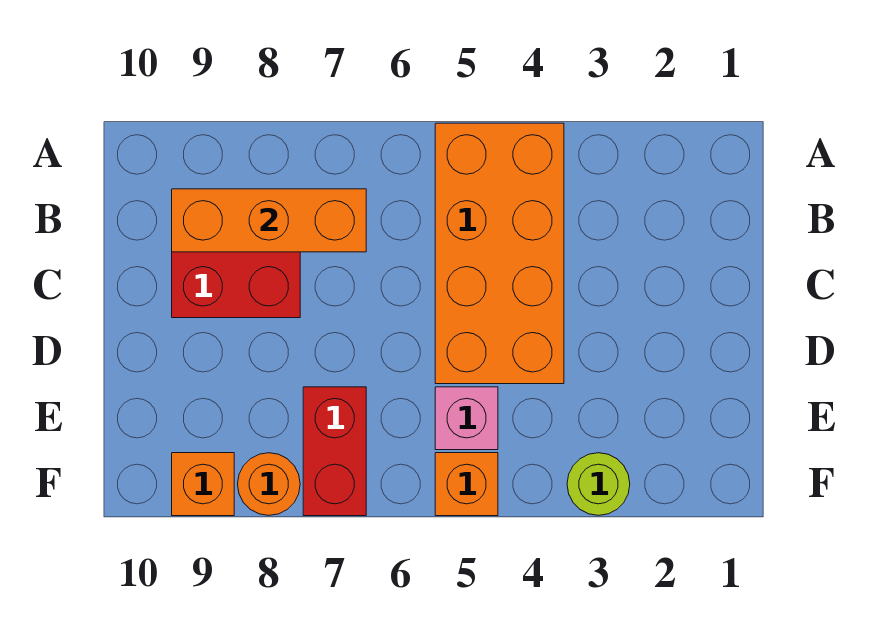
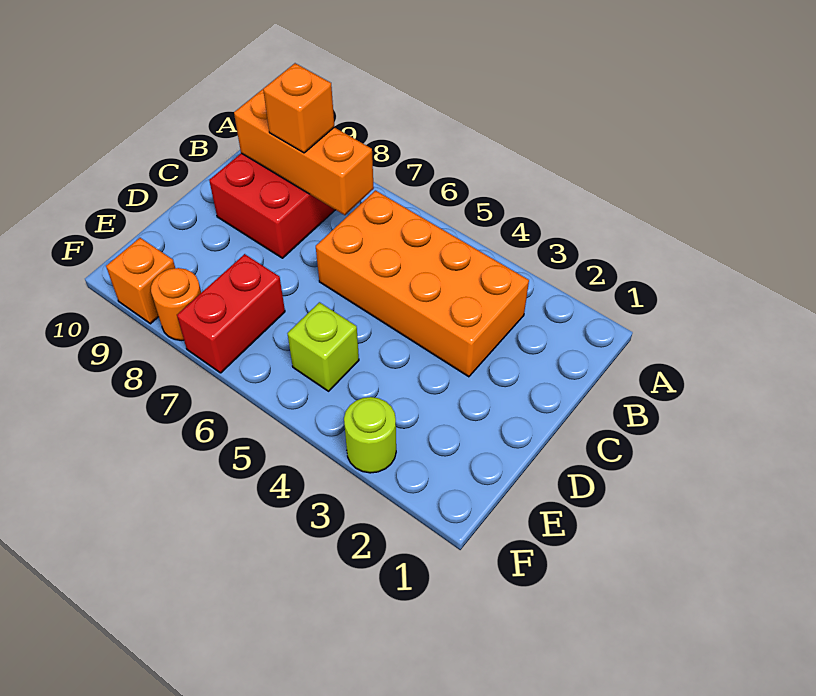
orange 2x4 brick [435,123,564,384] -> orange 2x4 brick turned to [316,190,529,377]
pink 1x1 brick [435,387,498,450] -> lime 1x1 brick [287,302,359,391]
orange 1x1 brick [435,453,498,516] -> orange 1x1 brick moved to [263,63,334,153]

